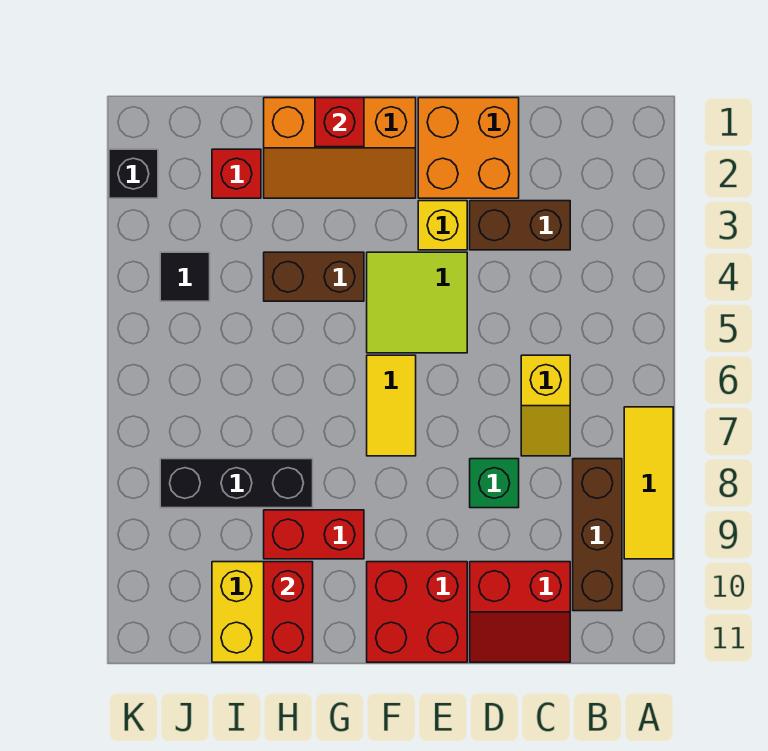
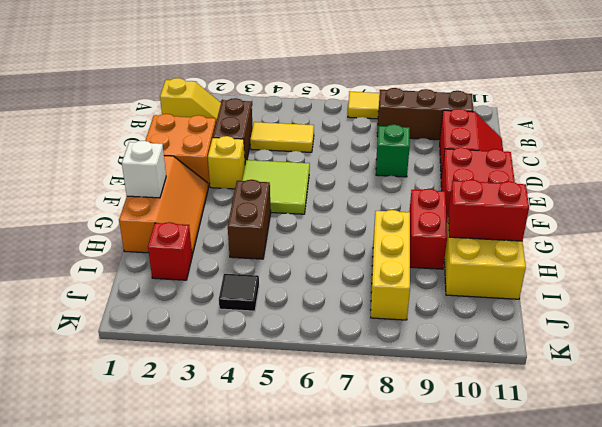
yellow 1x2 slope [521,355,570,456] -> yellow 1x2 slope moved to [160,78,221,121]
yellow 1x2 tile [367,355,416,456] -> yellow 1x2 tile moved to [250,122,314,152]
red 1x1 brick [315,98,364,147] -> white 1x1 brick [122,141,166,198]
black 1x3 brick [160,459,313,508] -> yellow 1x3 brick [371,210,410,320]
black 1x1 brick [109,149,158,198] -> none

